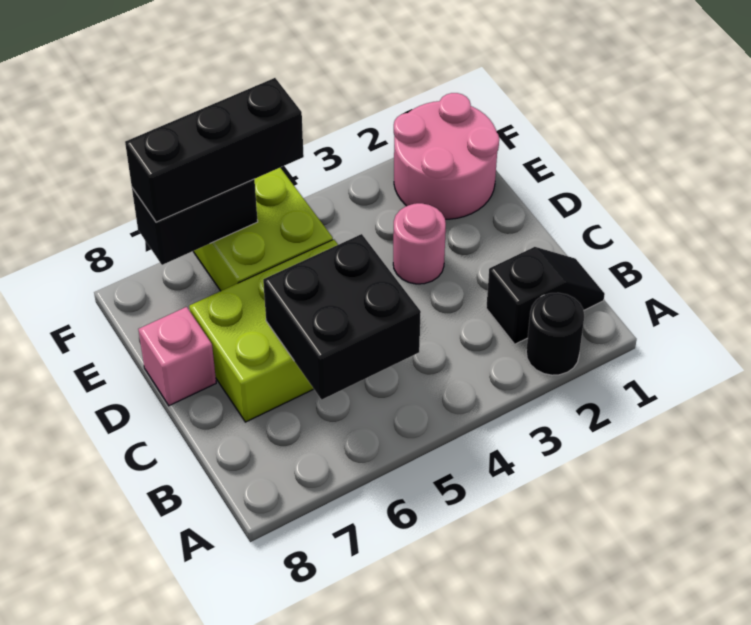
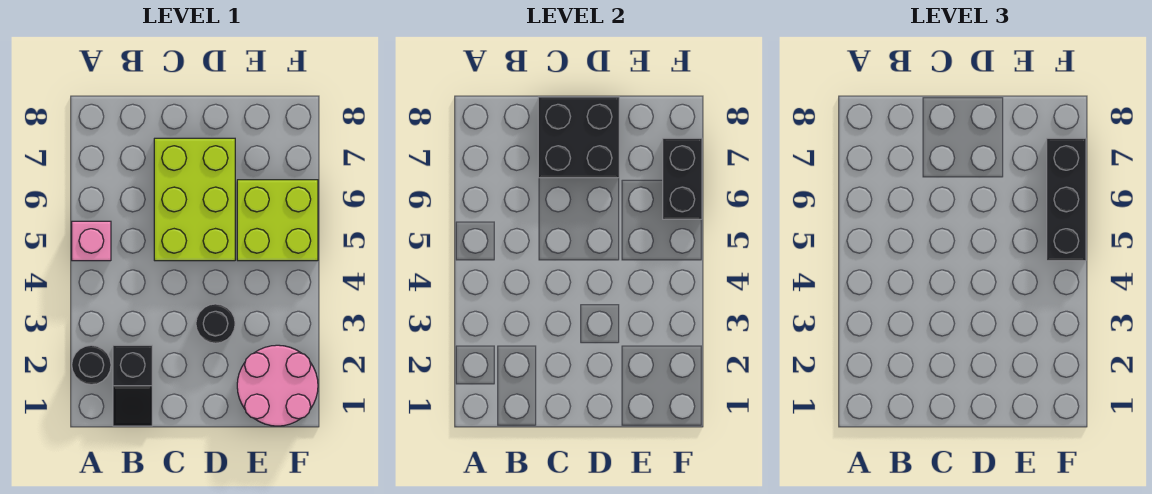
black 2x2 brick [263,234,421,399] -> black 2x2 brick moved to [538,97,619,178]
pink 1x1 round brick [393,203,446,284] -> black 1x1 round brick [196,304,235,343]
pink 1x1 brick [138,307,216,406] -> pink 1x1 brick moved to [72,221,111,261]

